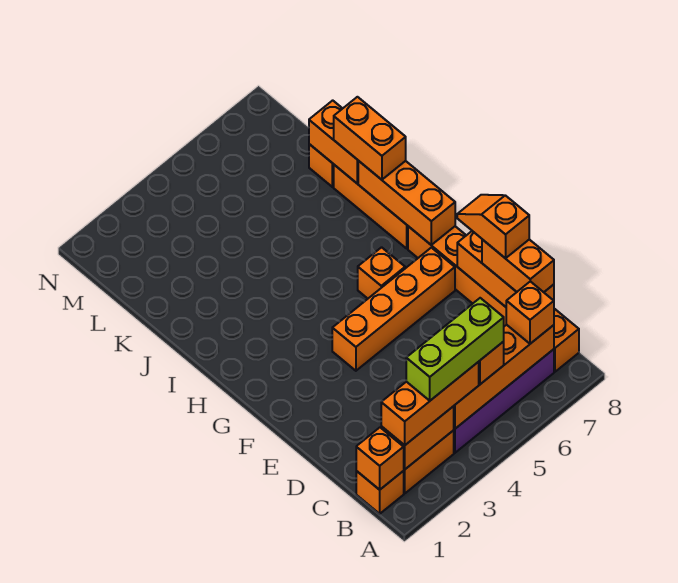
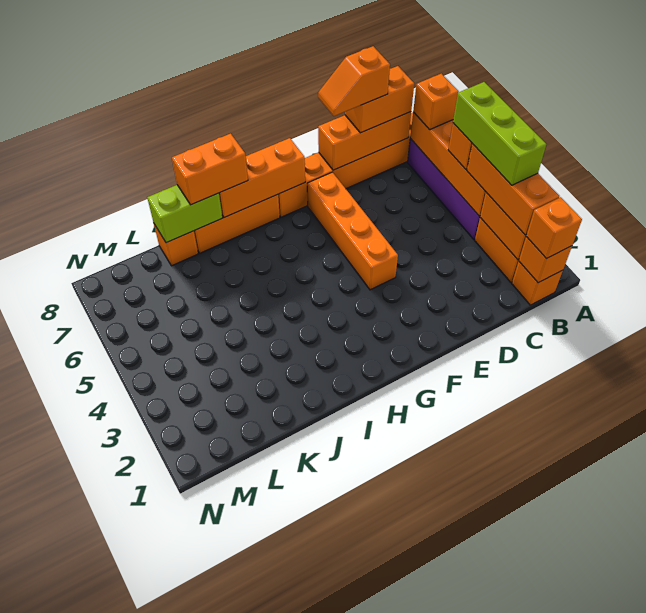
orange 1x1 brick [358,247,405,299] -> orange 1x1 brick moved to [526,197,582,259]
orange 1x2 brick [309,100,358,183] -> lime 1x2 brick [147,185,222,243]

